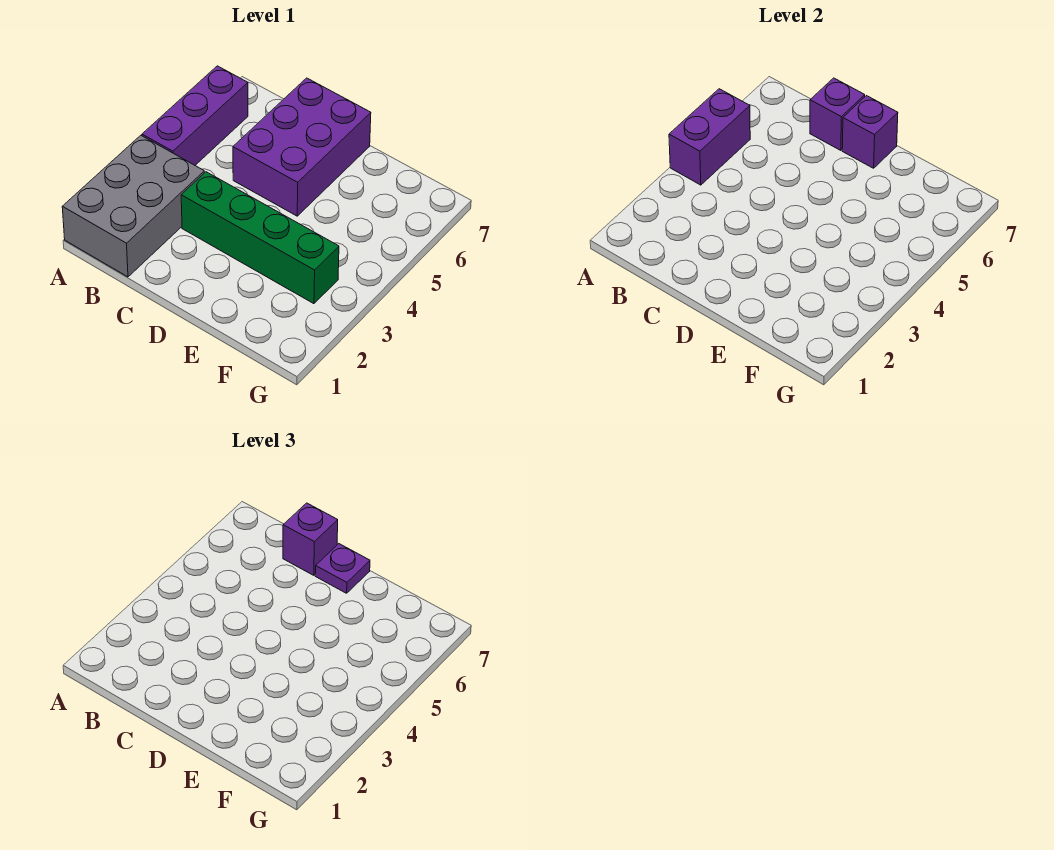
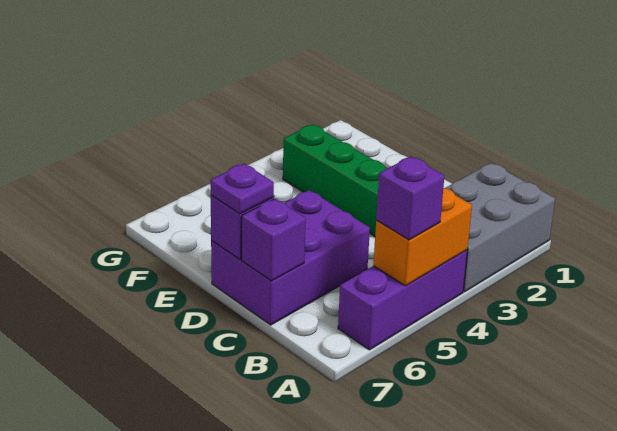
purple 1x2 brick [669,89,750,185] -> orange 1x2 brick [373,188,472,286]
purple 1x1 brick [283,503,338,575] -> purple 1x1 brick moved to [376,157,444,240]

